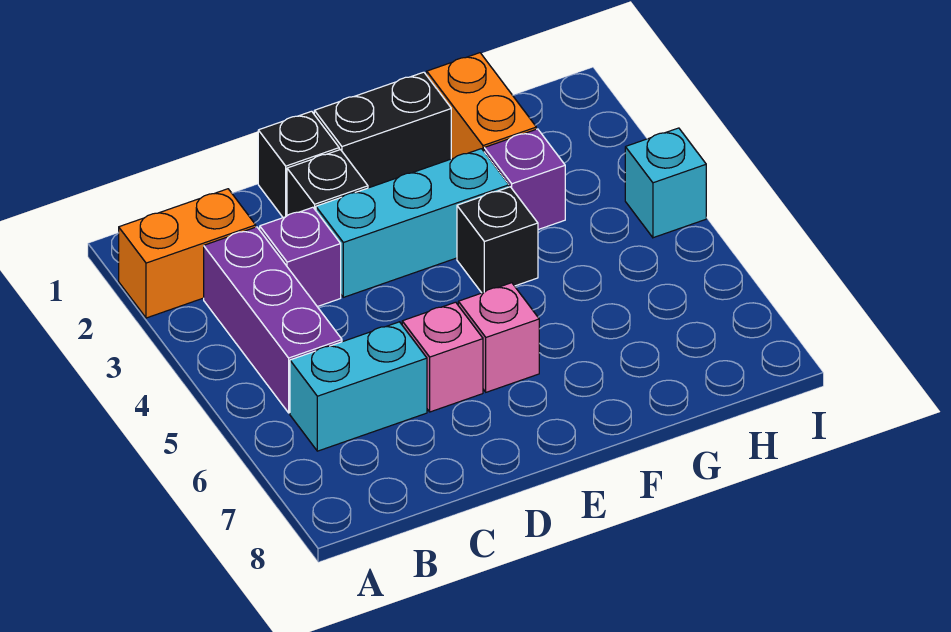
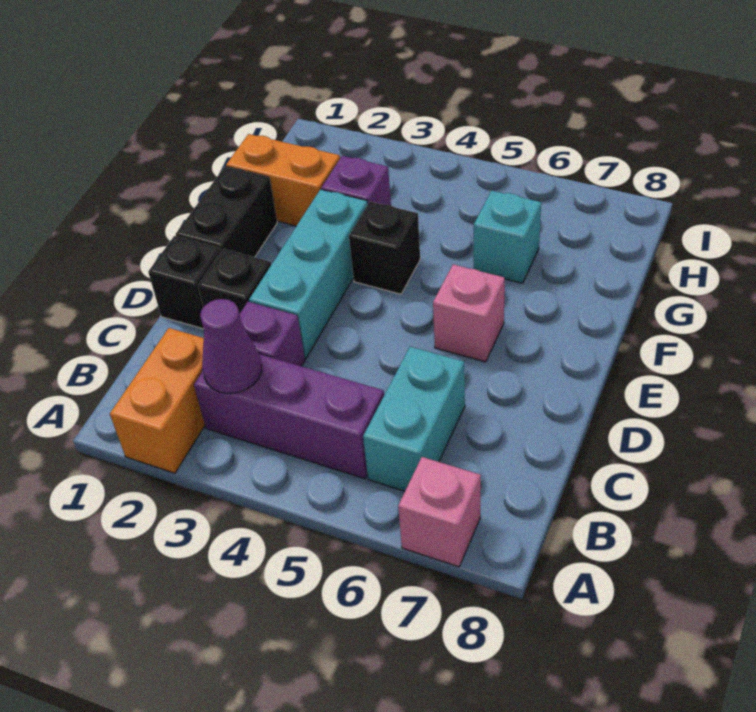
none -> purple 1x1 cone [200,299,262,393]
pink 1x1 brick [402,302,483,412] -> pink 1x1 brick moved to [398,457,481,567]
cyan 1x1 brick [625,128,706,238] -> cyan 1x1 brick moved to [474,190,541,283]

